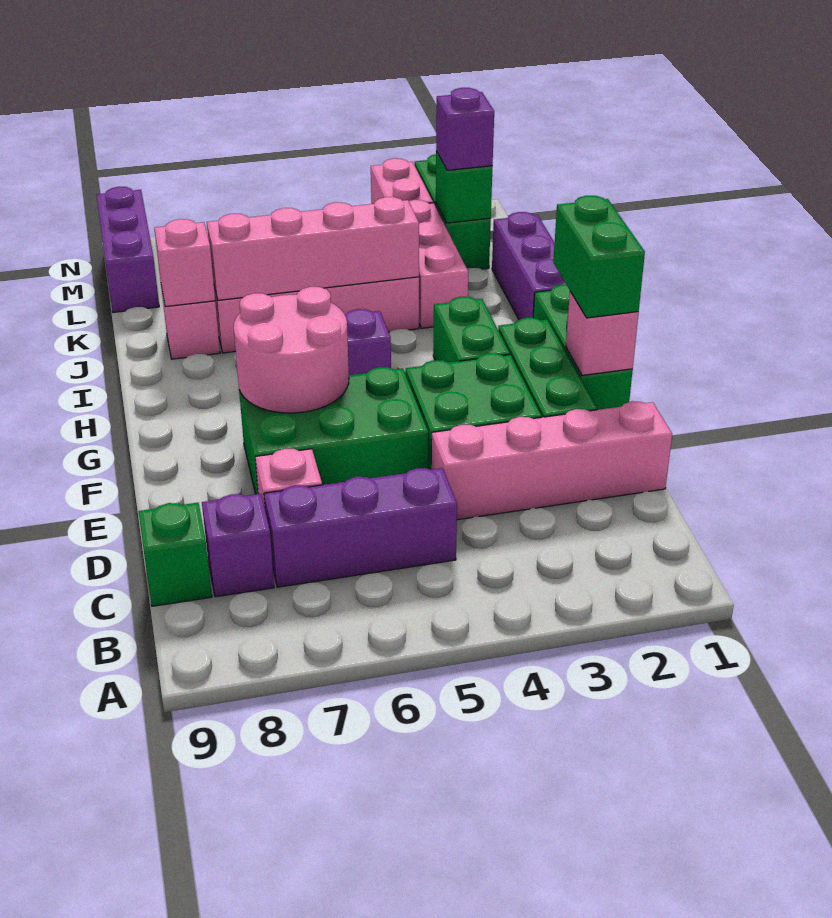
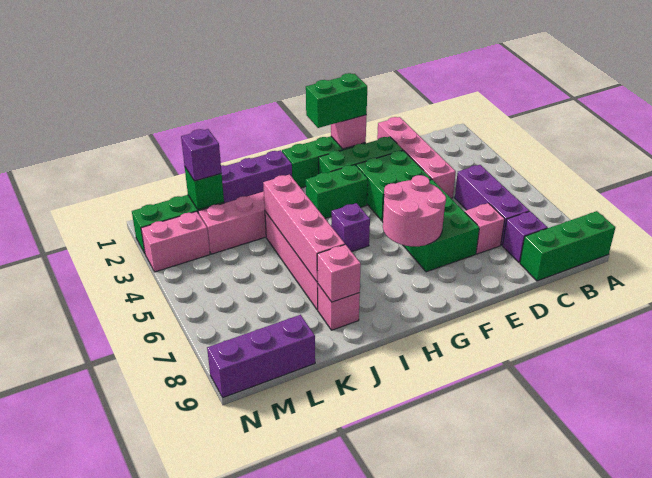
green 1x1 brick [138,503,212,606] -> green 1x3 brick [520,211,615,281]

